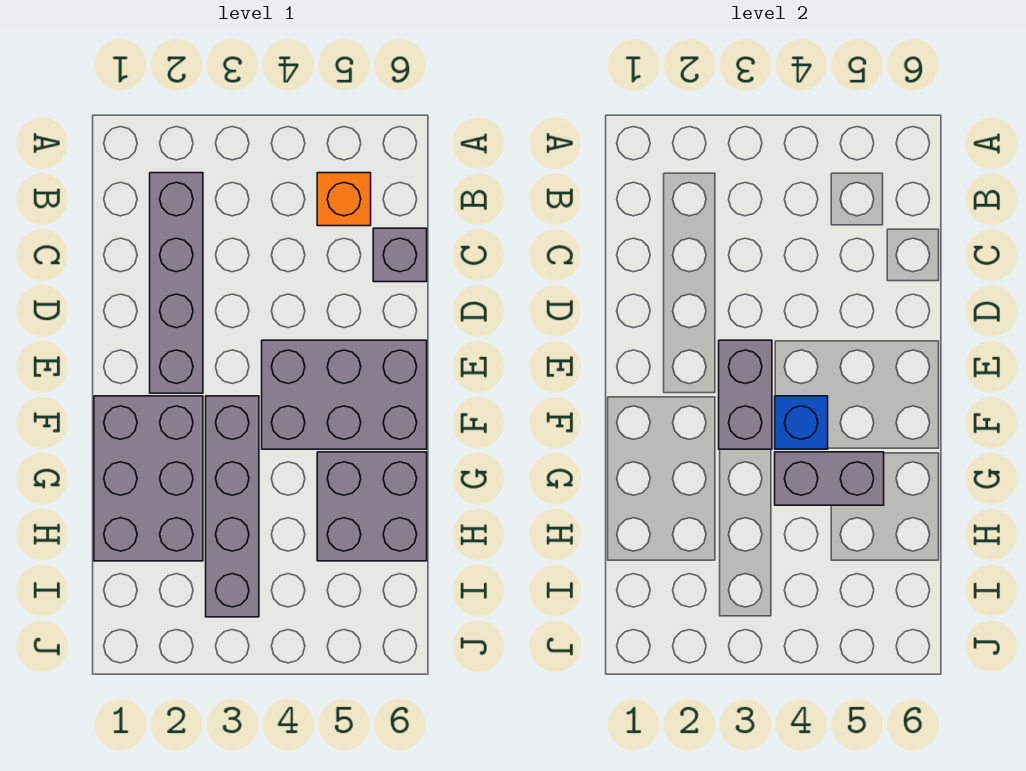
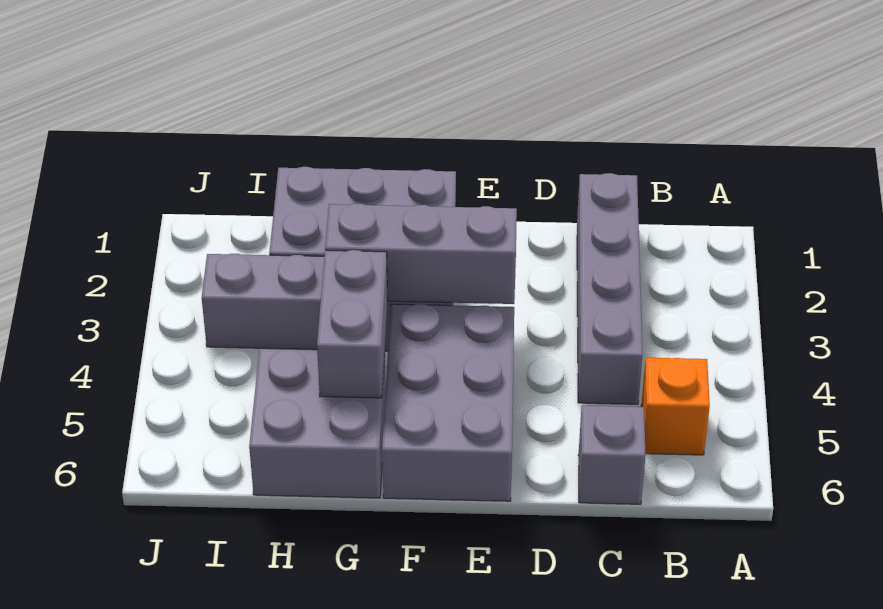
grey 1x4 brick [150,173,203,393] -> grey 1x4 brick turned to [577,173,643,404]
grey 1x2 brick [719,340,772,449] -> grey 1x3 brick [325,204,517,304]
blue 1x1 brick [775,396,828,449] -> none

